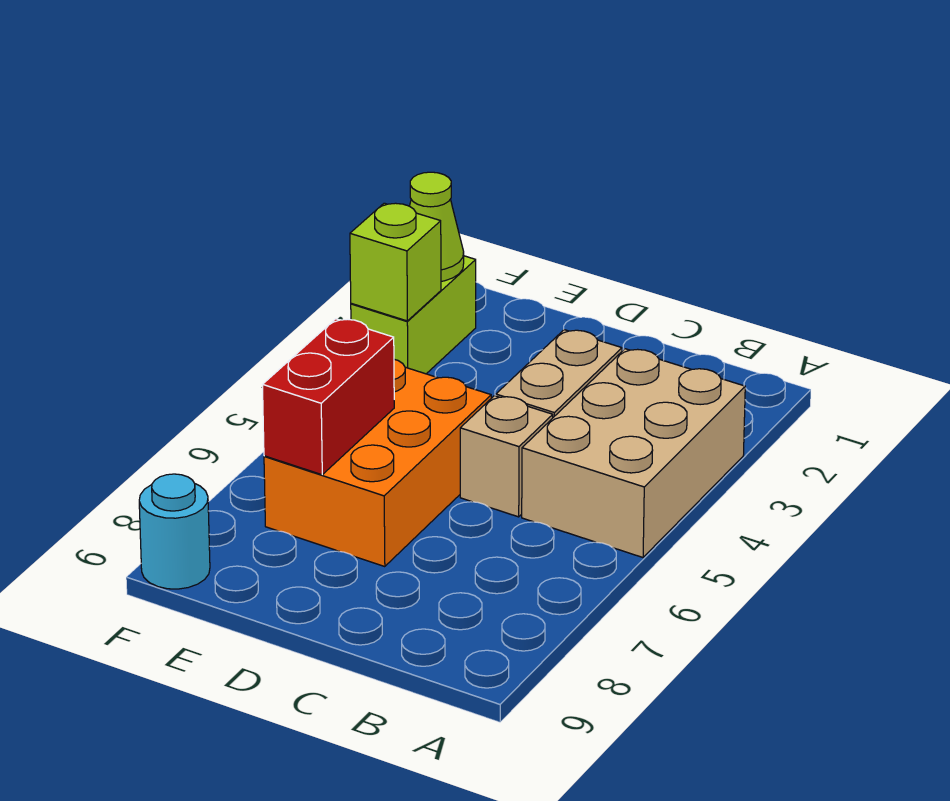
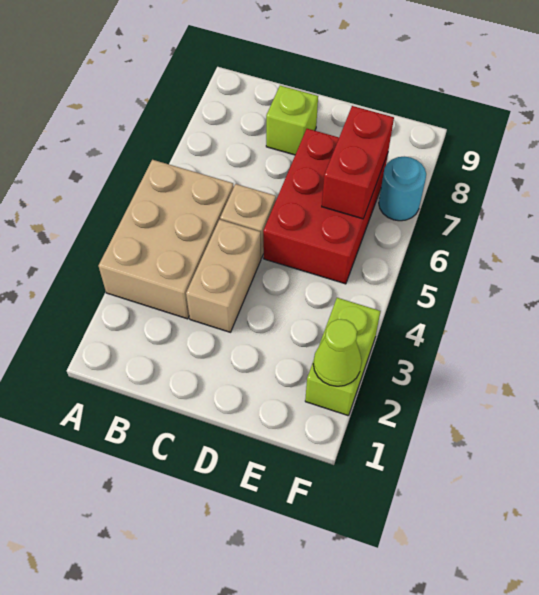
orange 2x3 brick [264,359,491,567] -> red 2x3 brick [263,129,388,284]
lime 1x1 brick [350,203,441,321] -> lime 1x1 brick moved to [266,86,318,155]
cyan 1x1 round brick [139,474,210,589] -> cyan 1x1 round brick moved to [379,157,426,221]

